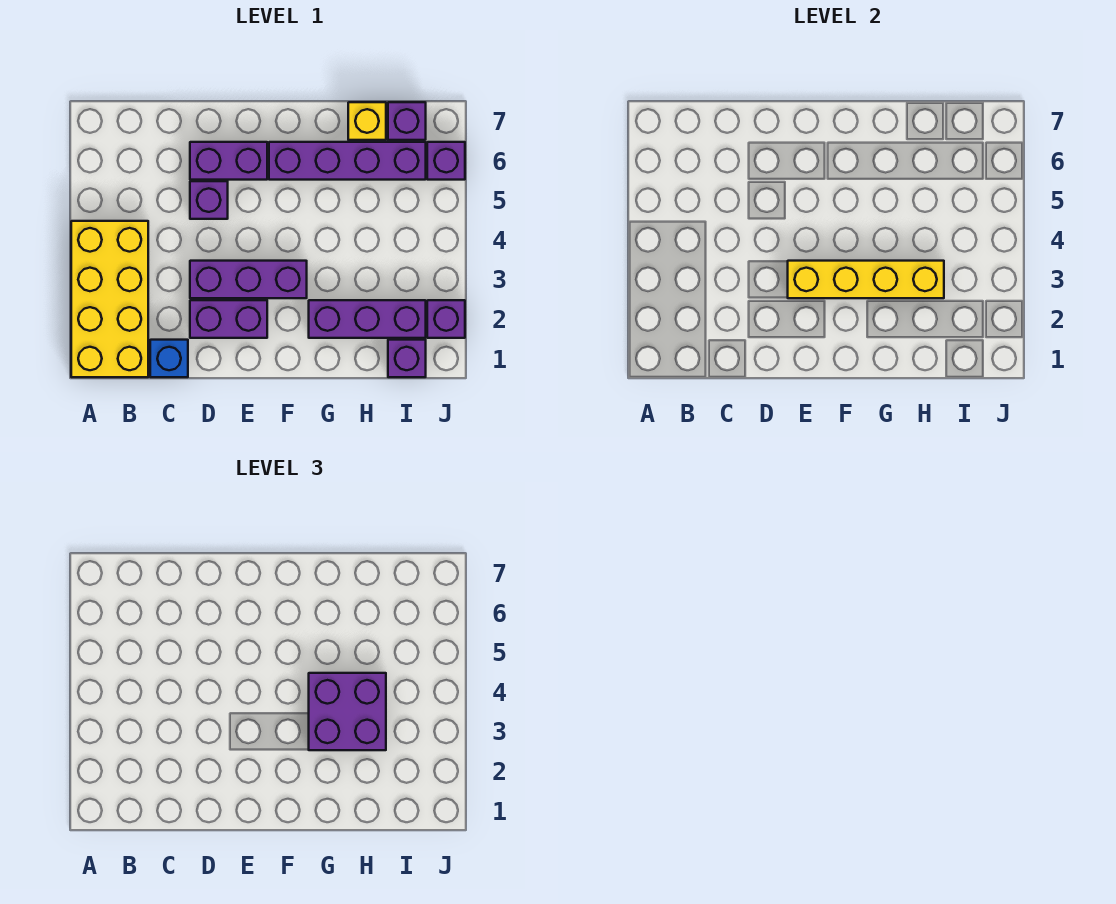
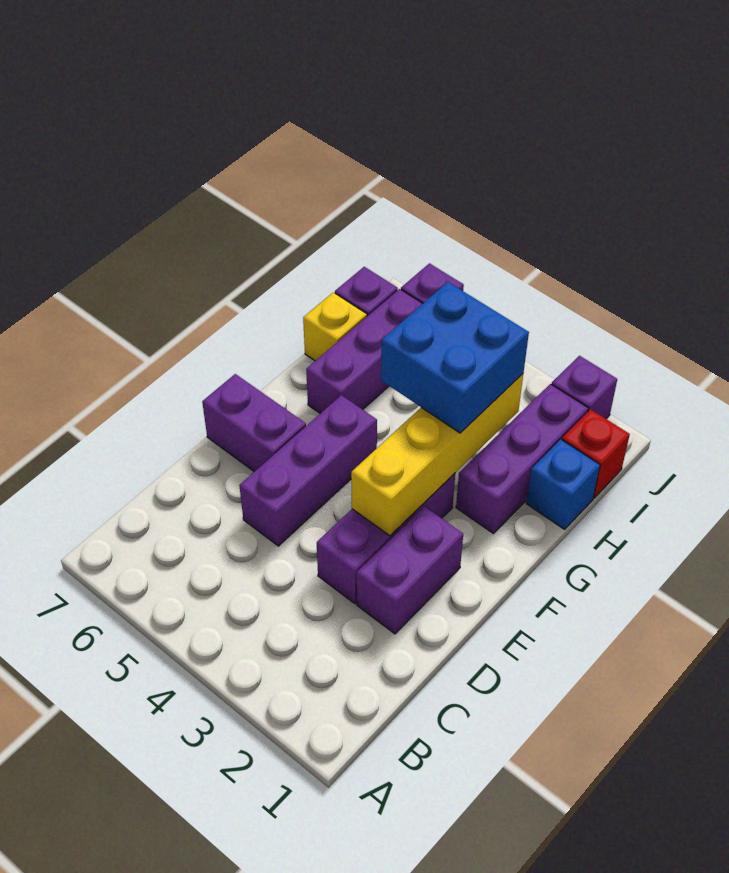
yellow 2x4 brick [71,221,148,377] -> none
blue 1x1 brick [150,340,188,377] -> blue 1x1 brick moved to [526,439,600,529]
purple 1x1 brick [190,181,228,219] -> purple 1x3 brick [239,395,377,546]
purple 1x2 brick [190,142,267,180] -> purple 1x2 brick turned to [202,374,306,472]
purple 1x4 brick [269,142,426,180] -> purple 1x3 brick [306,289,423,413]
purple 2x2 brick [309,673,386,750] -> blue 2x2 brick [381,282,529,433]
purple 1x1 brick [388,340,426,377] -> red 1x1 brick [562,409,630,498]

